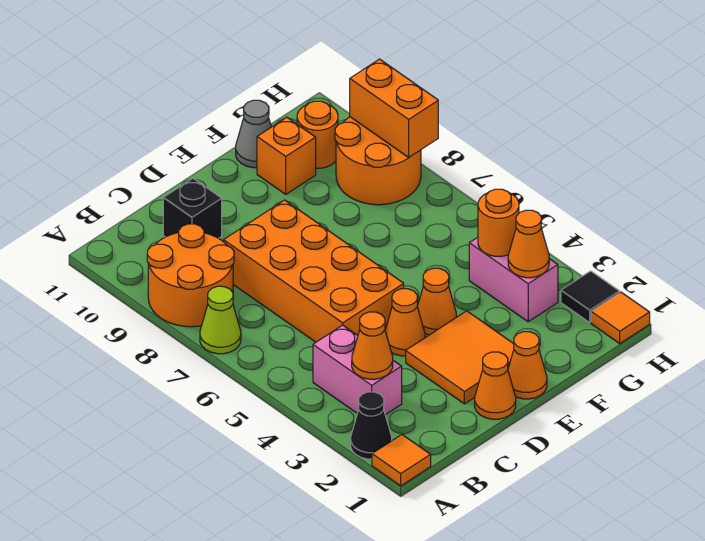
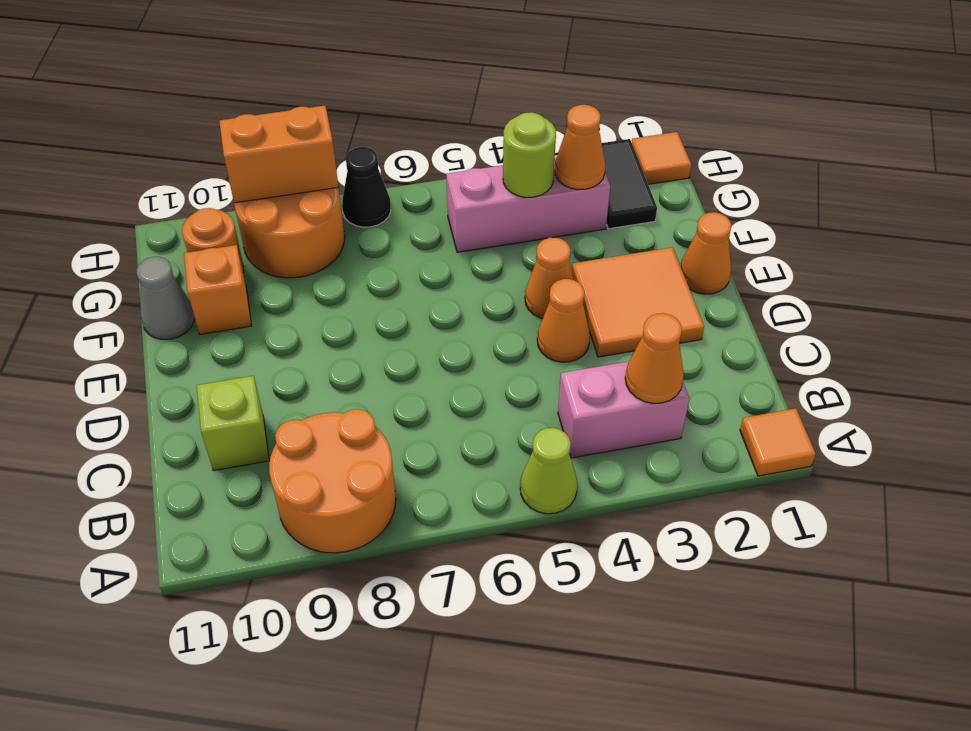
black 1x1 cone [351,392,392,459] -> black 1x1 cone moved to [342,147,391,227]
lime 1x1 cone [200,286,241,354] -> lime 1x1 cone moved to [520,428,577,514]
orange 2x4 brick [224,200,404,342] -> none
black 1x1 brick [163,178,222,238] -> lime 1x1 brick [197,376,269,471]
orange 1x1 cone [475,352,516,419] -> none
pink 1x2 brick [469,237,558,322] -> pink 1x3 brick [446,157,610,252]
orange 1x1 round brick [478,189,519,256] -> lime 1x1 round brick [503,112,556,197]
black 1x1 tile [561,271,619,322] -> black 1x2 tile [602,139,657,229]

